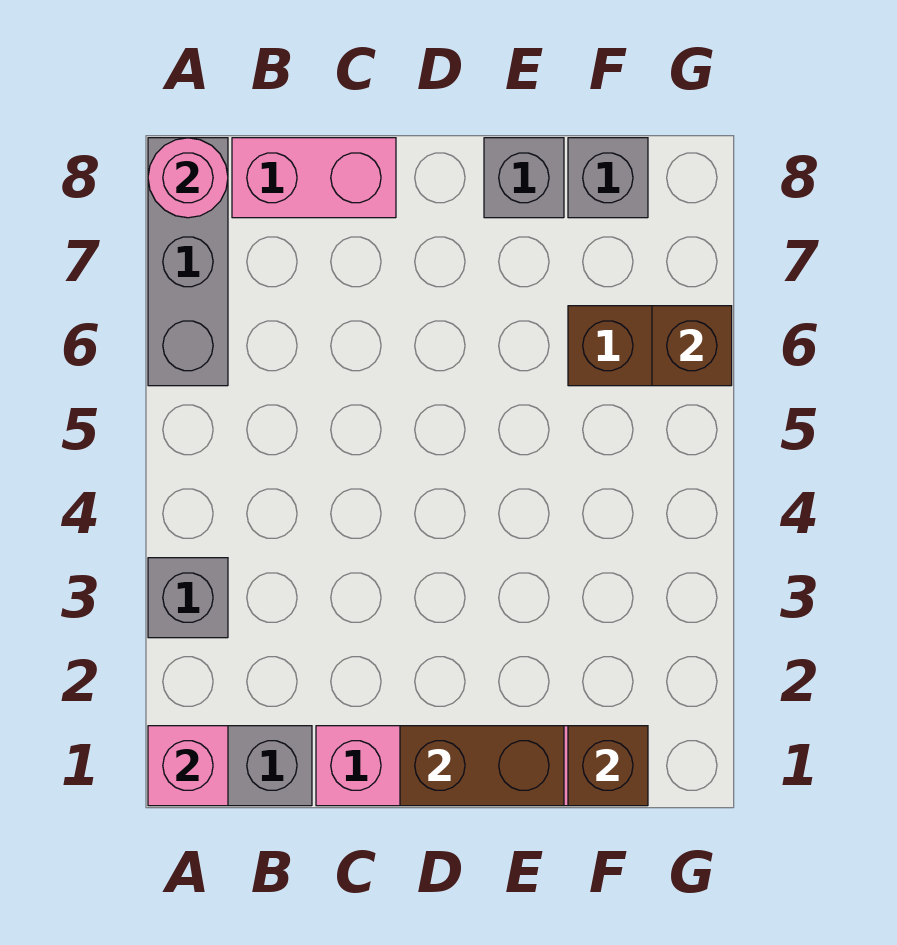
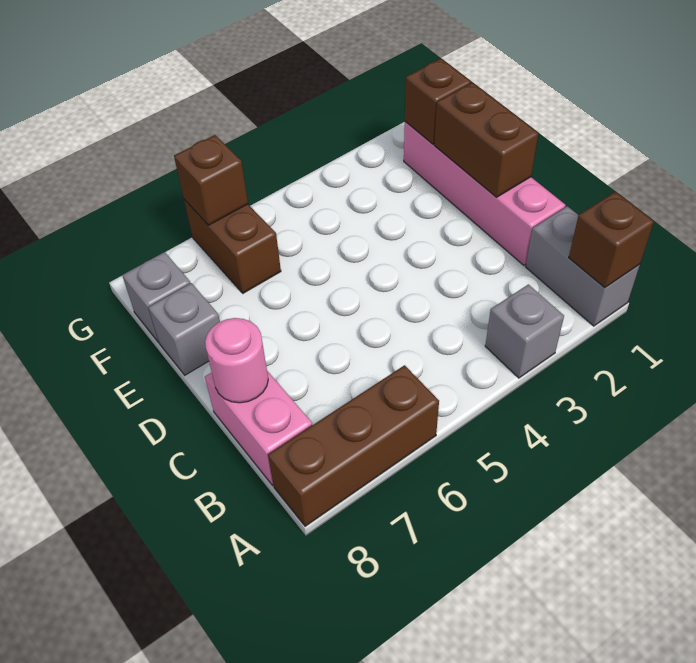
pink 1x1 brick [148,726,228,806] -> brown 1x1 brick [569,192,654,288]
grey 1x3 brick [148,138,228,386] -> brown 1x3 brick [268,365,439,526]
pink 1x1 round brick [148,138,228,218] -> pink 1x1 round brick moved to [205,318,268,403]

